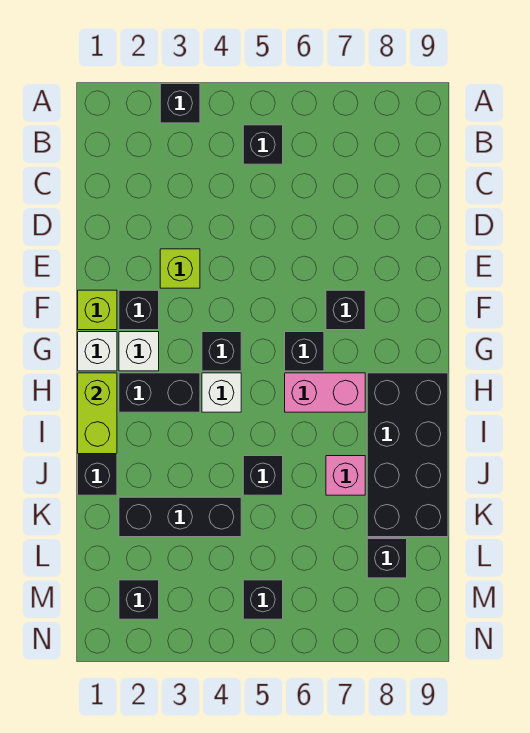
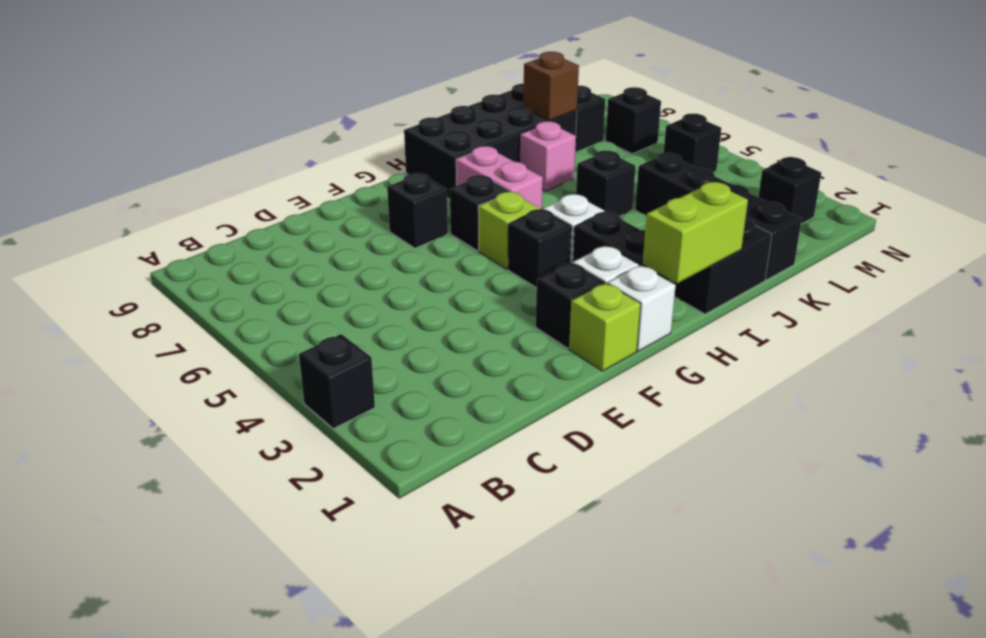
black 1x1 brick [243,125,283,164] -> black 1x1 brick moved to [606,87,661,154]
lime 1x1 brick [160,249,200,288] -> lime 1x1 brick moved to [478,192,540,269]
black 1x3 brick [119,497,241,537] -> black 1x4 brick [635,153,802,280]
none -> brown 1x1 brick [523,52,579,121]

